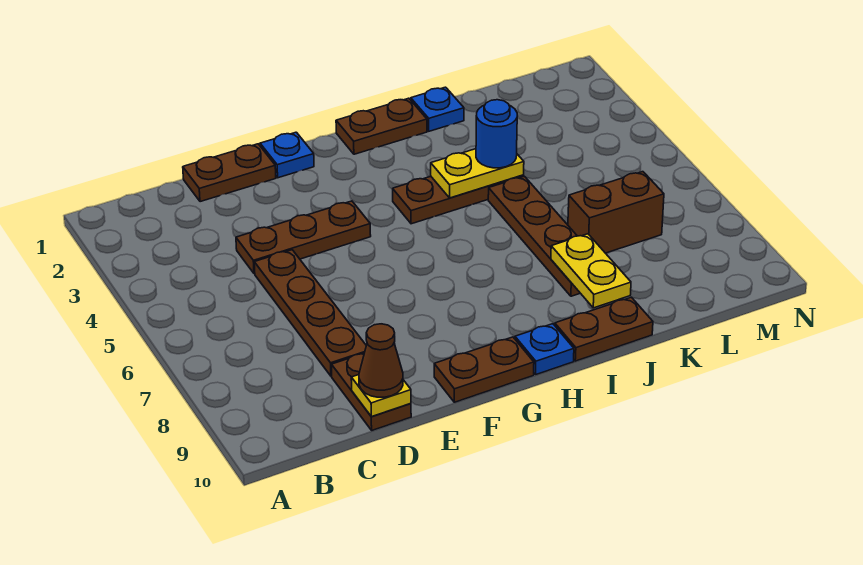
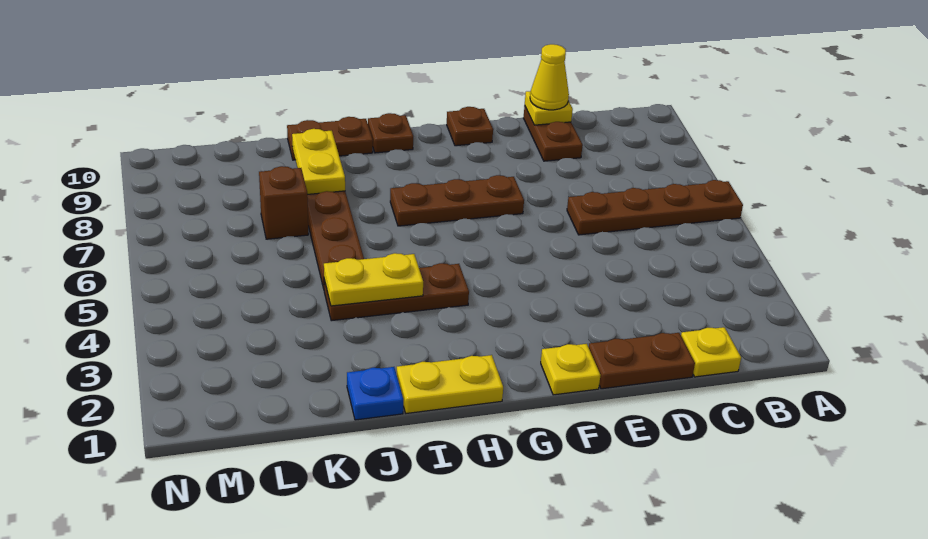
none -> yellow 1x1 plate [681,327,741,377]
brown 1x3 plate [236,201,371,274] -> brown 1x3 plate moved to [390,175,524,226]
brown 1x4 plate [254,250,366,376] -> brown 1x4 plate turned to [567,180,743,235]
brown 1x1 cone [359,324,403,397] -> yellow 1x1 cone [530,44,569,110]
blue 1x1 plate [260,132,314,178] -> yellow 1x1 plate [541,344,601,395]
brown 1x2 plate [434,337,534,402] -> brown 1x1 plate [447,107,493,146]
brown 1x2 plate [336,98,427,154] -> yellow 1x2 plate [397,355,503,413]
blue 1x1 plate [515,324,574,375] -> brown 1x1 plate [368,113,413,153]
blue 1x1 round brick [476,100,517,168] -> none
brown 1x2 brick [568,172,664,253] -> brown 1x1 brick [259,166,308,239]

